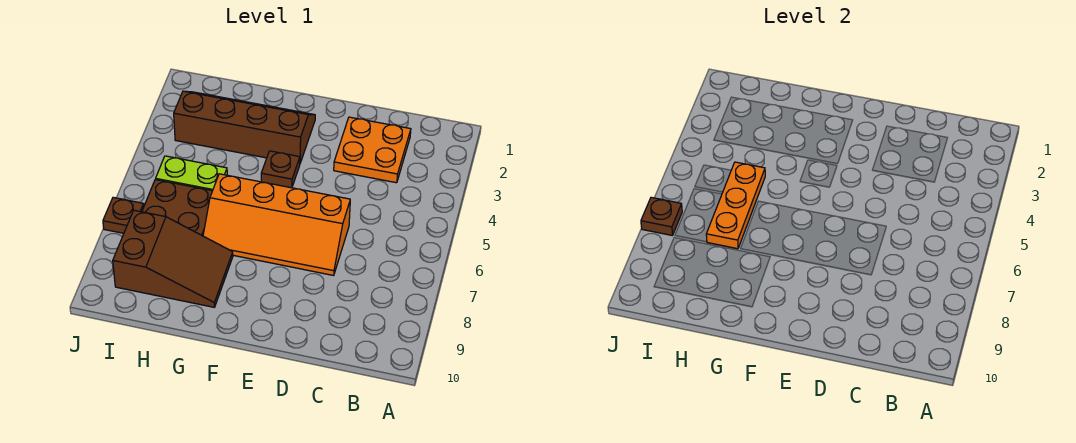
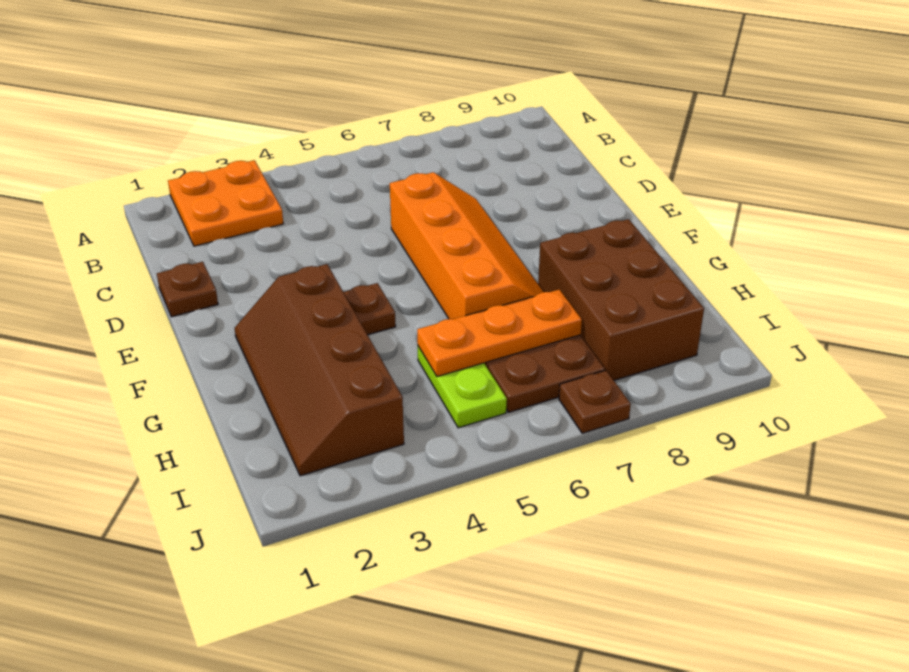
orange 2x2 plate [334,117,411,183] -> orange 2x2 plate moved to [168,160,283,246]
brown 2x3 slope [113,210,233,307] -> brown 2x3 brick [538,219,704,380]
brown 1x1 plate [641,197,682,236] -> brown 1x1 plate moved to [157,262,218,317]

